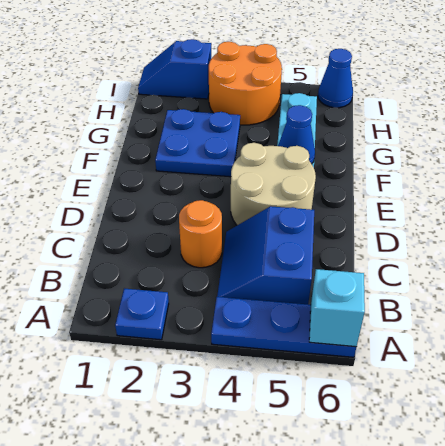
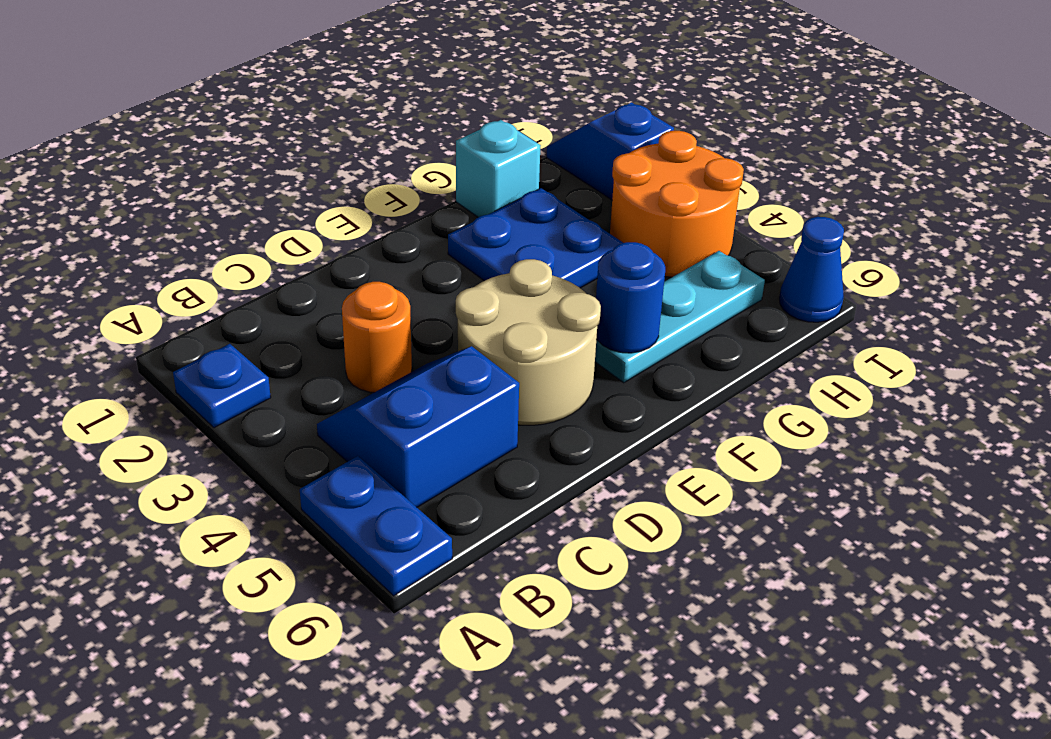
blue 1x3 plate [211,297,356,357] -> blue 1x2 plate [300,456,452,596]
cyan 1x1 brick [309,269,365,347] -> cyan 1x1 brick moved to [456,120,541,217]
blue 1x1 cone [278,105,315,164] -> blue 1x1 round brick [596,242,665,353]

